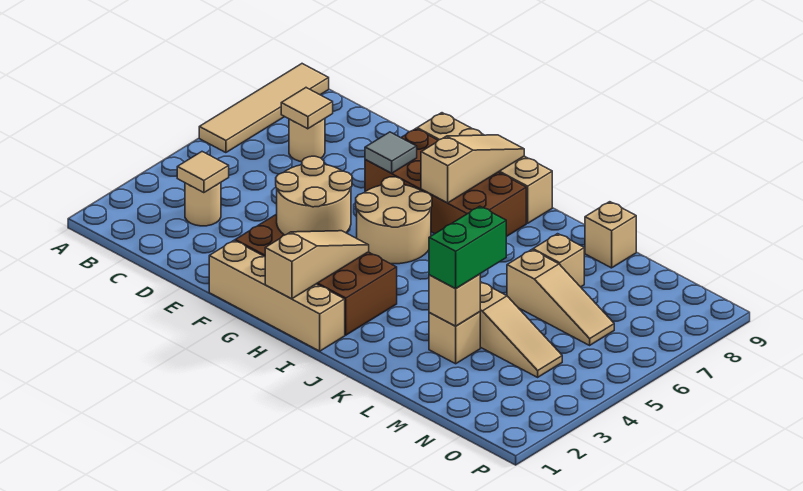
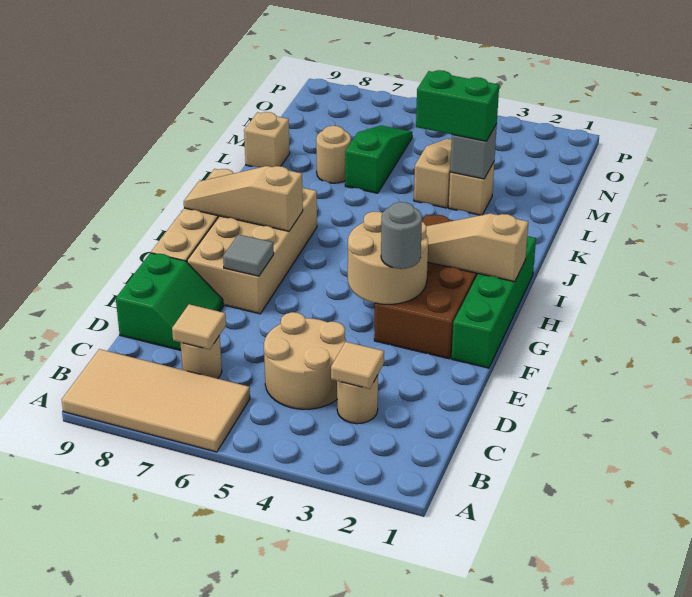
tan 1x4 tile [199,64,329,153] -> tan 2x4 tile [62,349,250,452]
none -> green 2x2 slope [116,253,223,350]
tan 1x4 brick [209,241,345,351] -> green 1x4 brick [452,236,536,368]
none -> grey 1x1 round brick [381,202,422,269]
brown 2x4 brick [365,129,526,237] -> tan 2x4 brick [187,187,317,314]
tan 2x2 round brick [356,177,432,264] -> tan 2x2 round brick moved to [264,312,346,409]
tan 1x1 brick [429,274,480,326] -> grey 1x1 brick [450,124,497,179]
tan 1x3 slope [507,250,614,345] -> green 1x3 slope [345,125,412,193]
tan 1x1 brick [533,234,584,287] -> tan 1x1 round brick [316,126,351,183]

